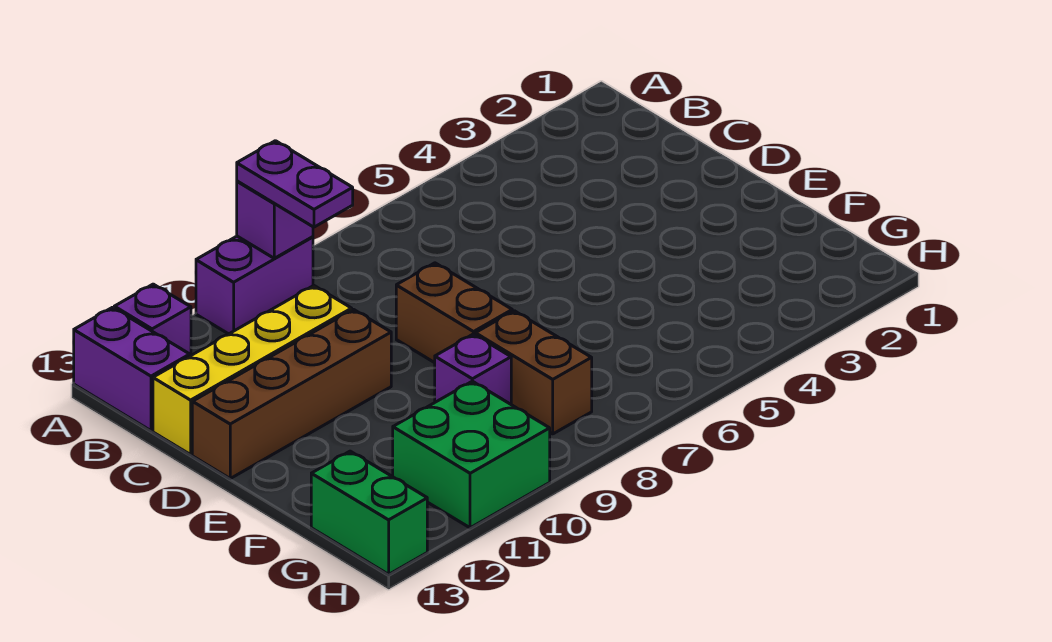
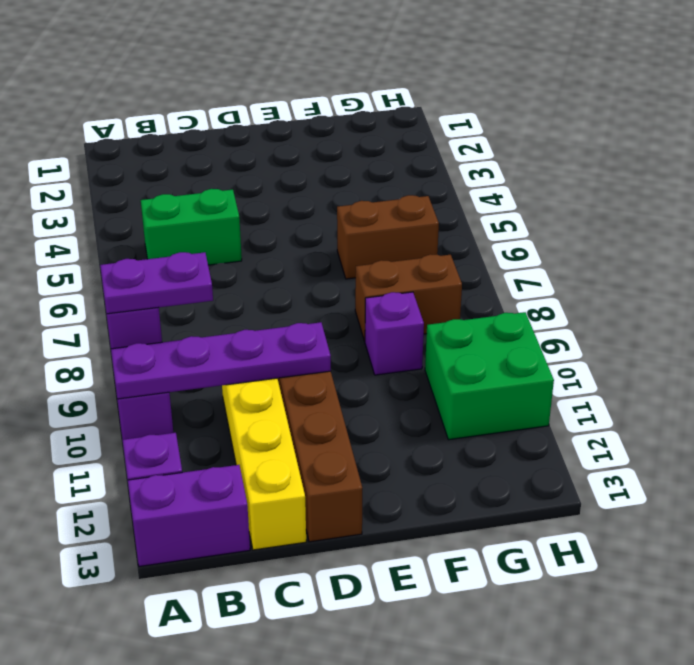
none -> purple 1x4 plate [111,322,331,399]
brown 1x2 brick [396,263,512,363] -> brown 1x2 brick moved to [337,195,439,279]
green 1x2 brick [311,451,427,574] -> green 1x2 brick moved to [141,189,242,265]

